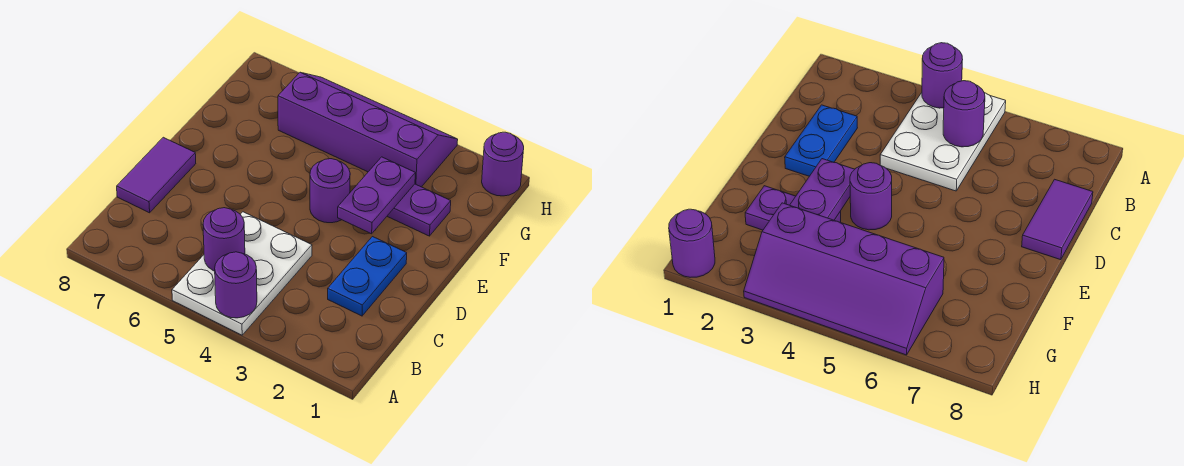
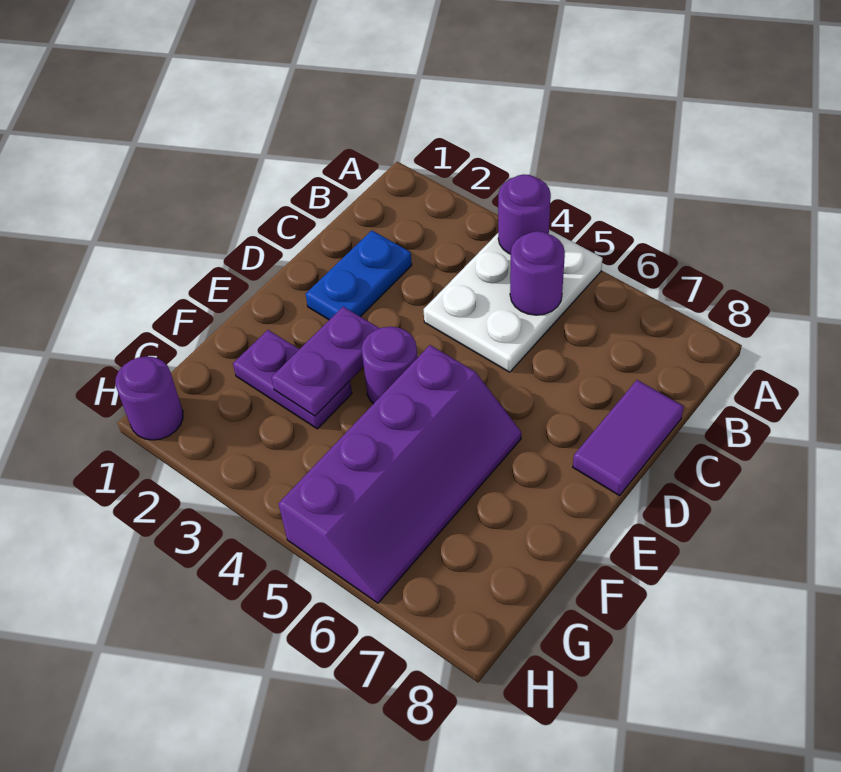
purple 2x4 slope [278,72,458,187] -> purple 2x4 slope turned to [279,345,521,603]

